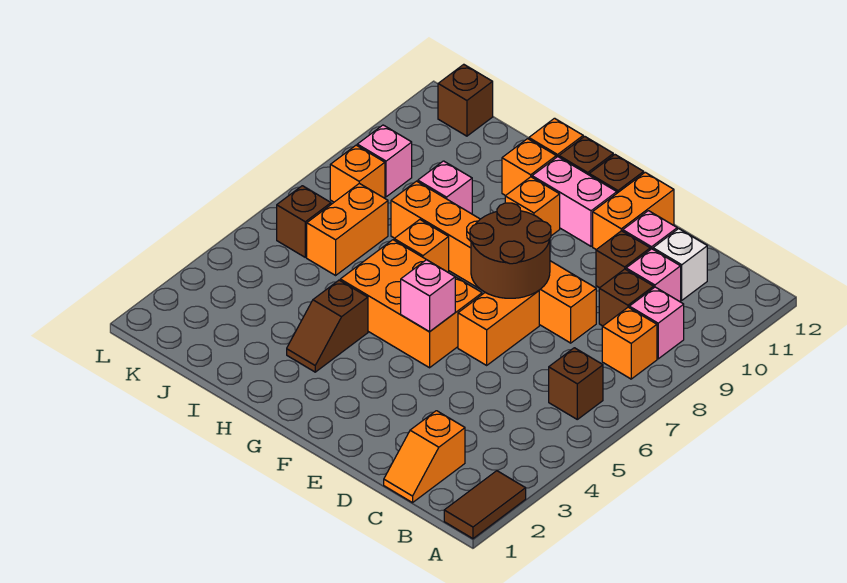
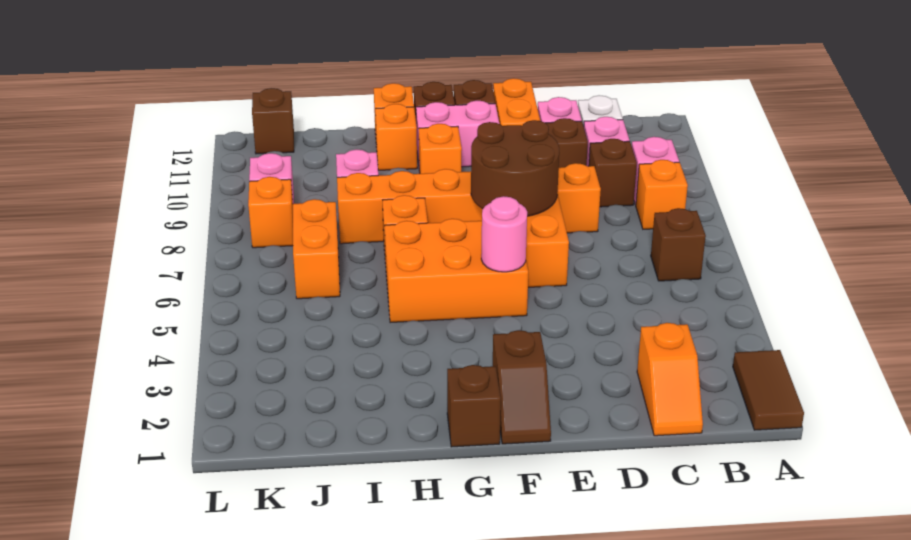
pink 1x1 brick [401,260,455,332] -> pink 1x1 round brick [481,196,527,272]
brown 1x2 slope [287,280,368,372] -> brown 1x2 slope moved to [493,330,551,444]
brown 1x1 brick [277,186,331,257] -> brown 1x1 brick moved to [447,365,501,447]

